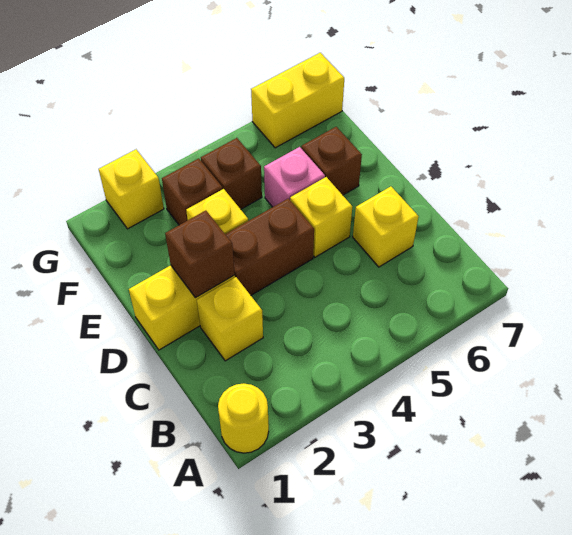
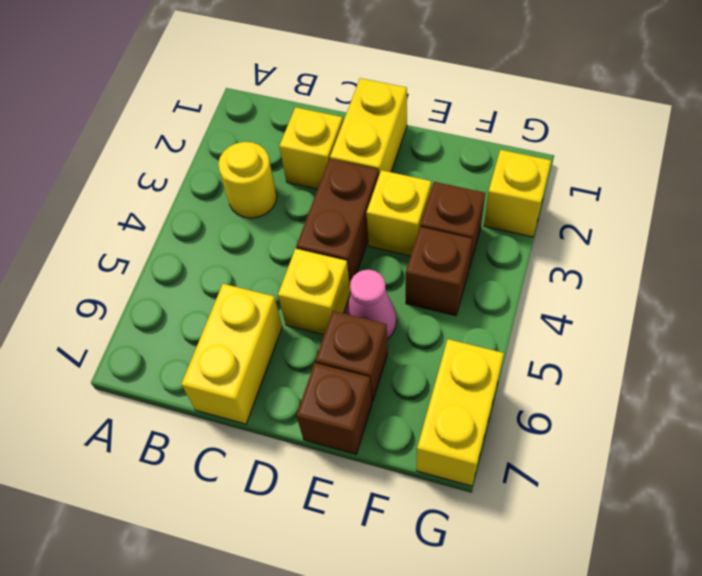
yellow 1x1 round brick [218,383,269,453] -> yellow 1x1 round brick moved to [218,142,277,218]
yellow 1x1 brick [353,186,419,267] -> yellow 1x2 brick [181,284,282,424]
brown 1x1 brick [165,211,235,298] -> brown 1x1 brick moved to [296,363,372,454]
pink 1x1 brick [264,147,325,207] -> pink 1x1 cone [344,270,397,339]

